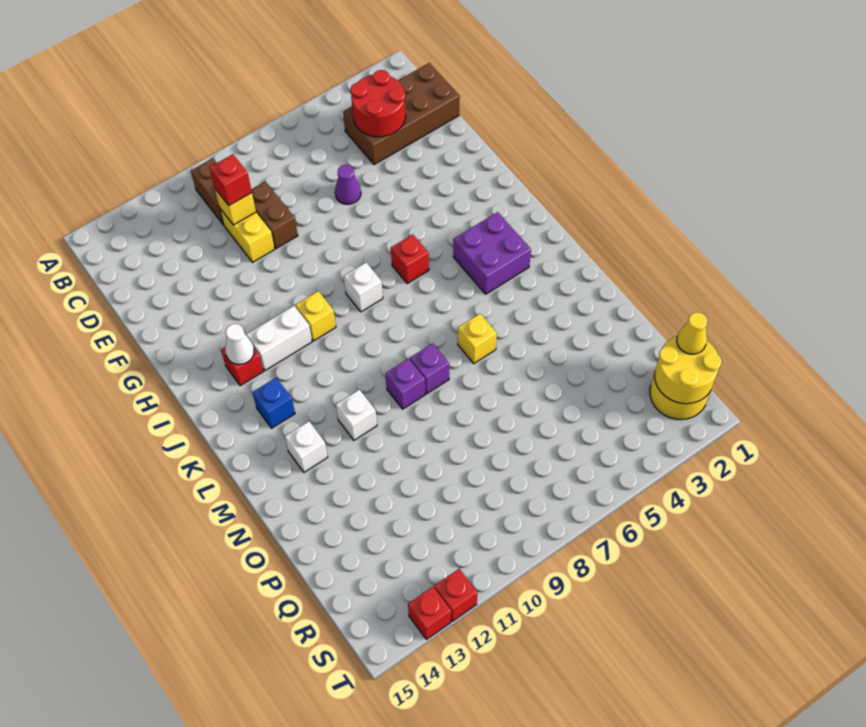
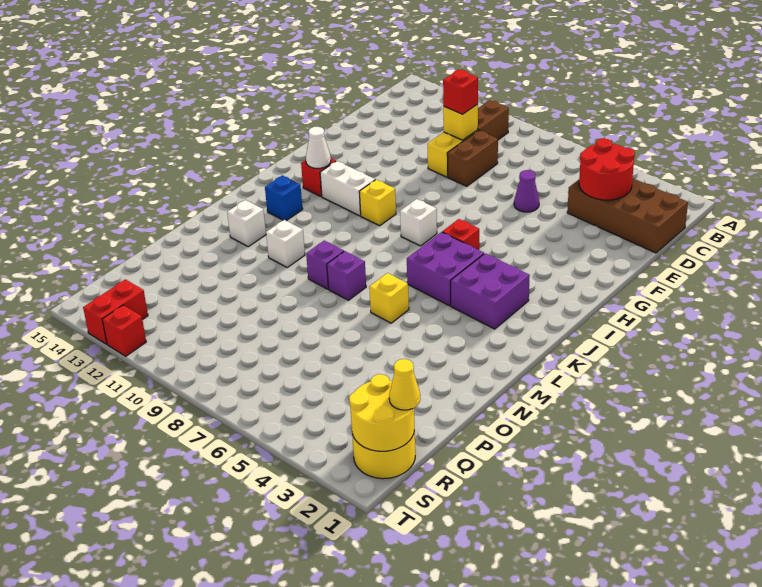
none -> purple 2x2 brick [407,232,484,306]
red 1x1 brick [408,587,451,639] -> red 1x2 brick [83,279,148,344]

